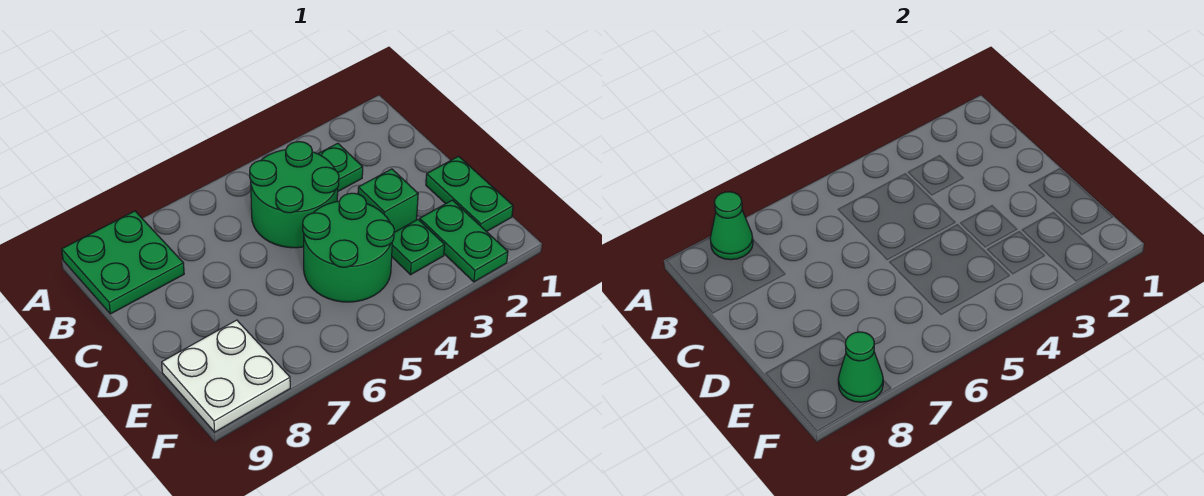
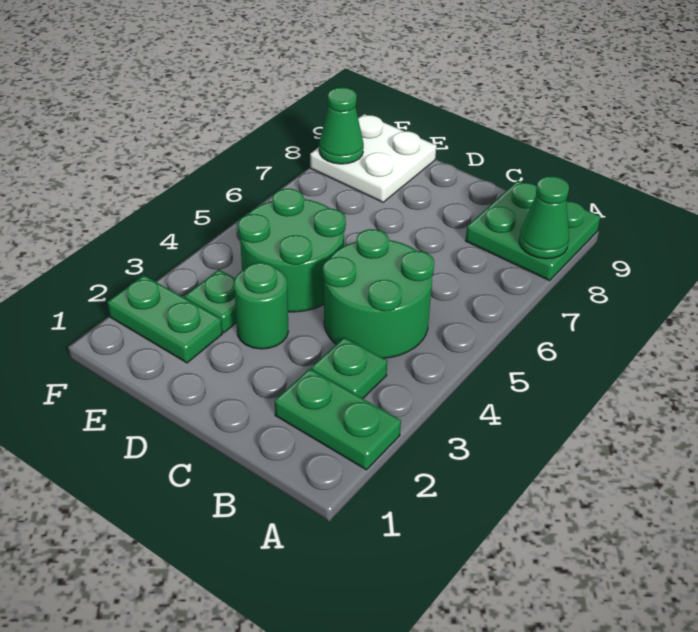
green 1x2 plate [426,156,513,232] -> green 1x2 plate moved to [275,369,401,470]
green 1x1 brick [358,169,418,232] -> green 1x1 round brick [234,263,288,349]

